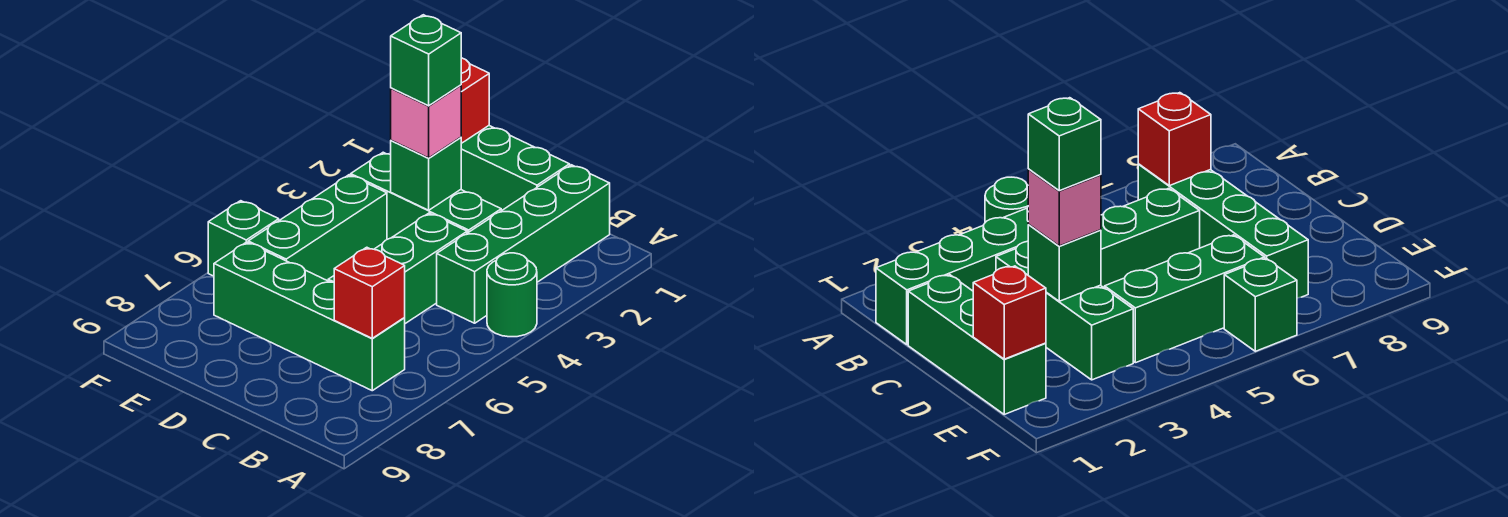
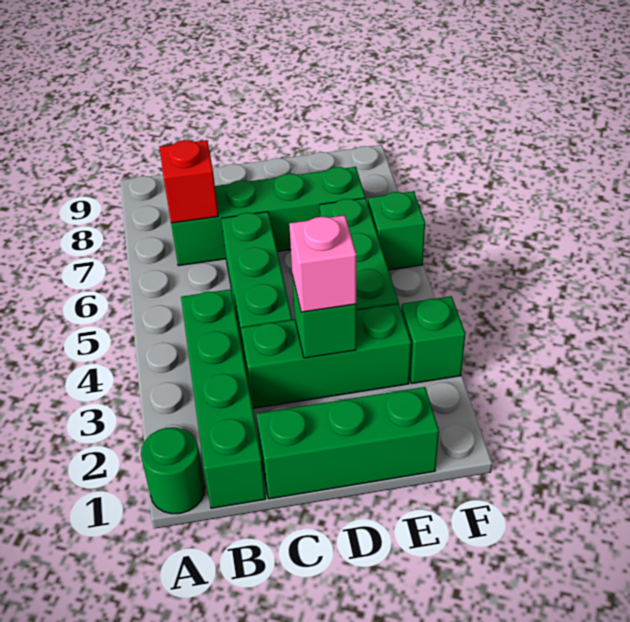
green 1x1 round brick [487,253,537,337] -> green 1x1 round brick moved to [141,427,205,514]
green 1x1 brick [391,15,461,106] -> green 1x1 brick moved to [401,296,465,383]
red 1x1 brick [461,58,489,143] -> none

